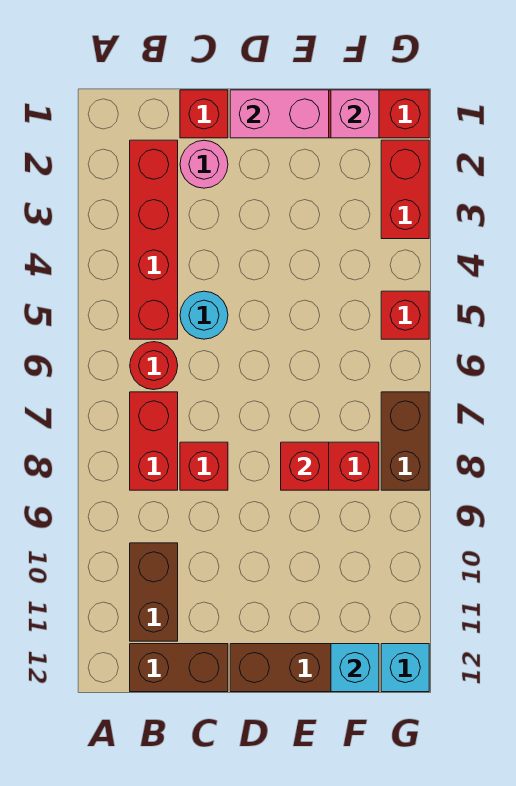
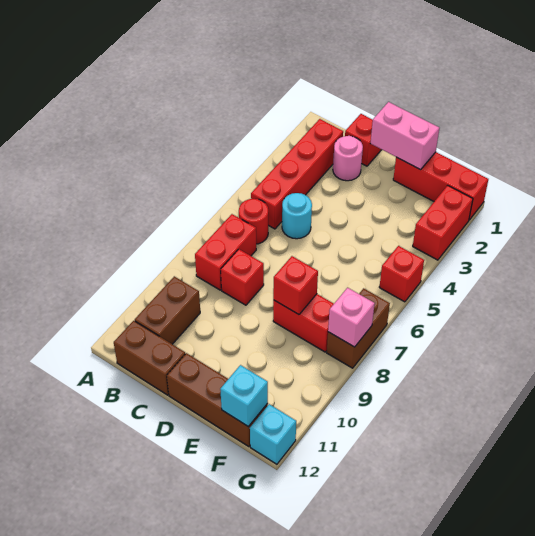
pink 1x1 brick [331,90,379,138] -> pink 1x1 brick moved to [328,288,375,347]

